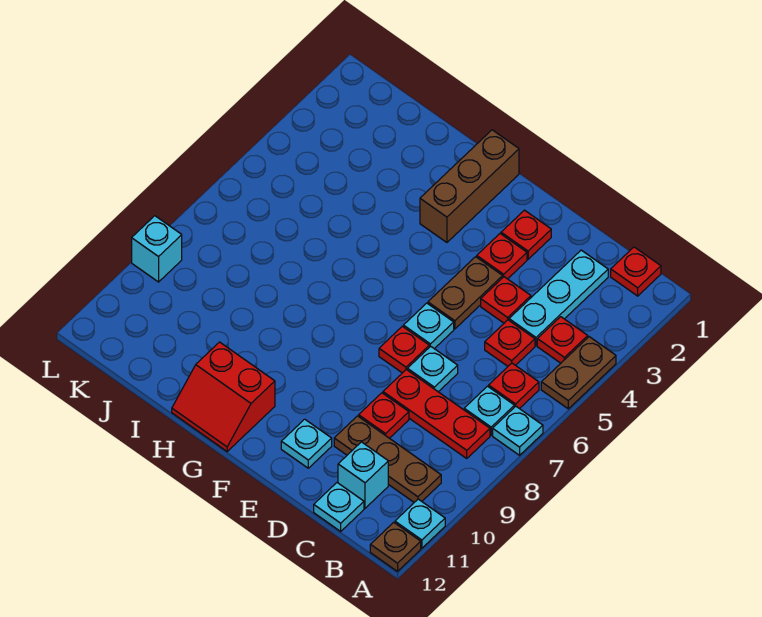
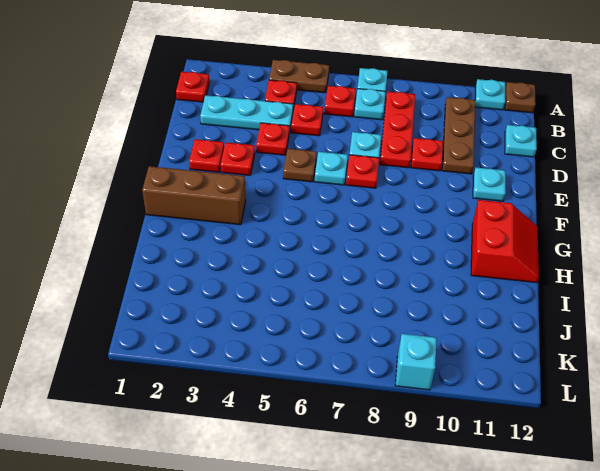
cyan 1x1 brick [338,442,388,508] -> none
brown 1x2 plate [428,257,503,329] -> brown 1x1 plate [283,149,317,182]

